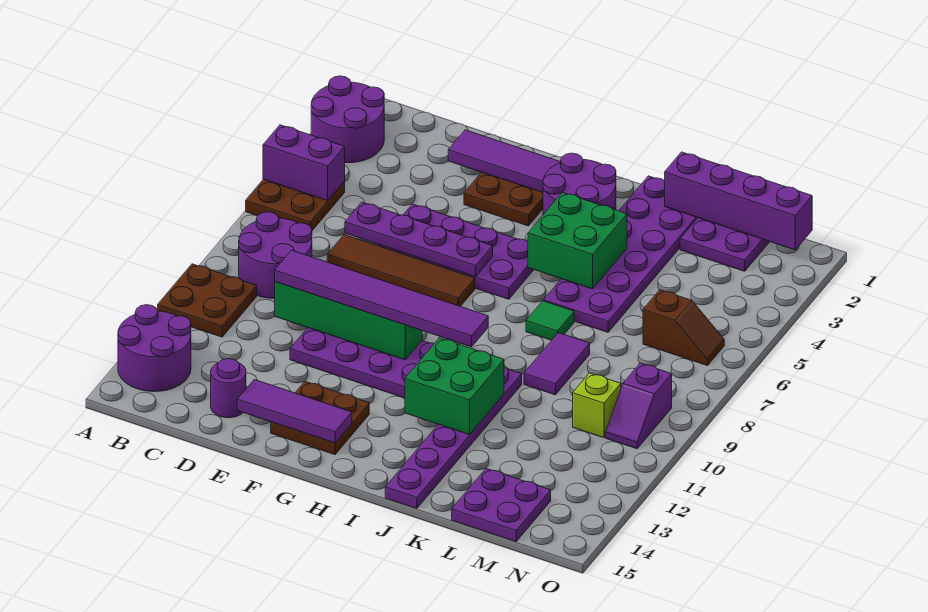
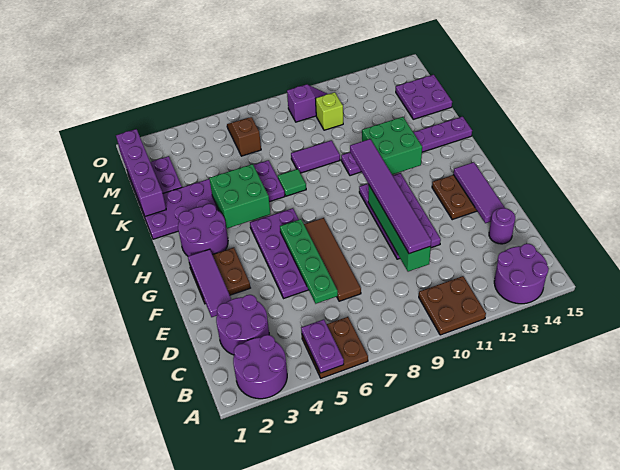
purple 1x2 brick [263,125,345,201] -> purple 1x2 plate [301,319,344,373]
purple 2x2 round brick [239,212,312,299] -> purple 2x2 round brick moved to [216,295,269,355]
purple 1x4 plate [345,202,493,277] -> green 1x4 plate [280,219,338,304]

